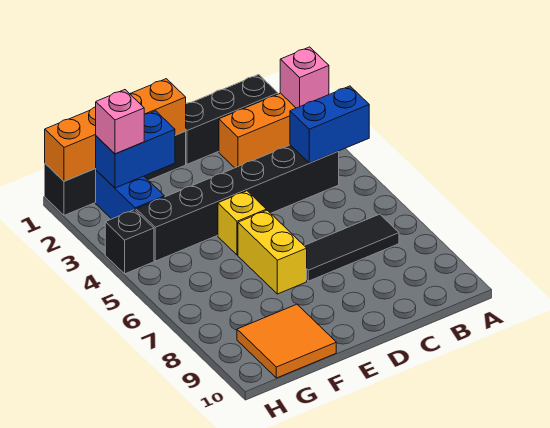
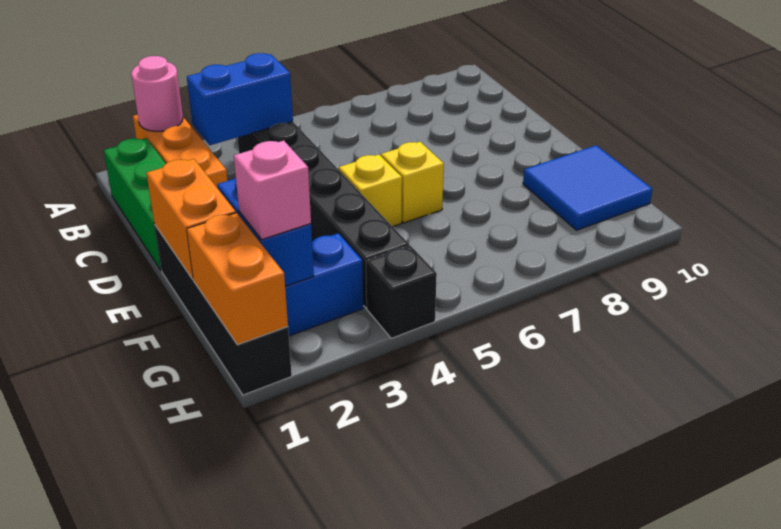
pink 1x1 brick [280,47,329,108] -> pink 1x1 round brick [131,56,183,131]
blue 1x2 brick [290,86,369,163] -> blue 1x2 brick turned to [187,53,293,145]
black 1x3 brick [186,75,278,164] -> green 1x3 brick [104,138,166,271]
black 1x3 tile [304,214,399,281] -> none
yellow 1x2 brick [238,210,307,294] -> yellow 1x1 brick [381,142,444,223]
orange 2x2 tile [237,304,336,378] -> blue 2x2 tile [523,145,652,230]

